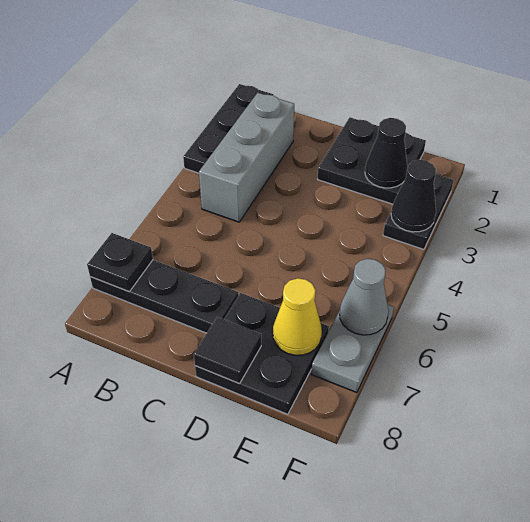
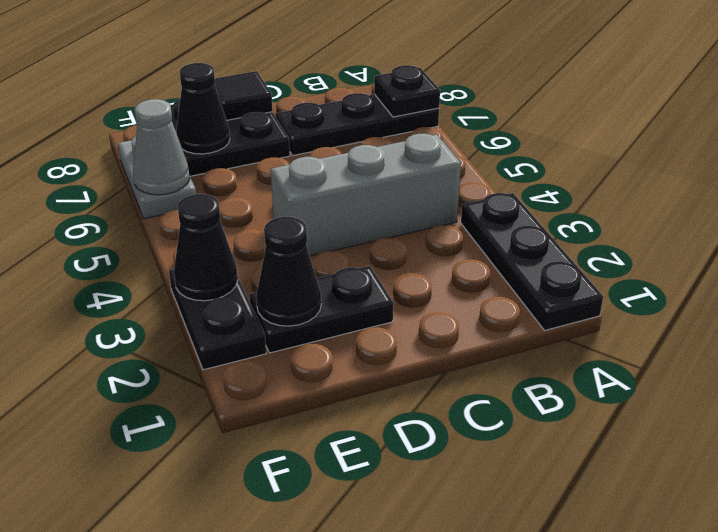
grey 1x3 brick [199,93,294,222] -> grey 1x3 brick turned to [271,134,461,256]
black 2x2 plate [318,117,426,204] -> black 1x2 plate [249,266,393,353]
yellow 1x1 cone [273,278,322,355] -> black 1x1 cone [176,63,230,154]

